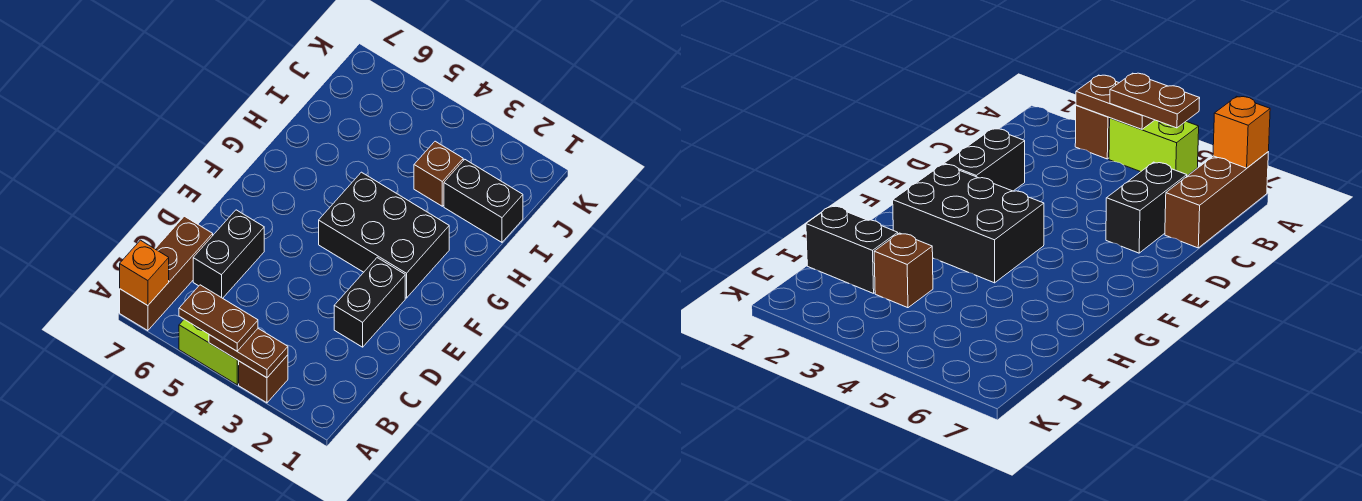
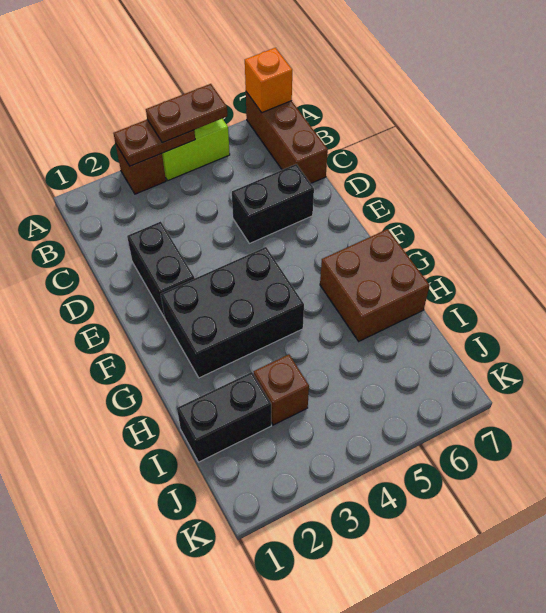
black 1x2 brick [193,210,264,298] -> black 1x2 brick turned to [232,164,314,244]
none -> brown 2x2 brick [320,229,430,341]

